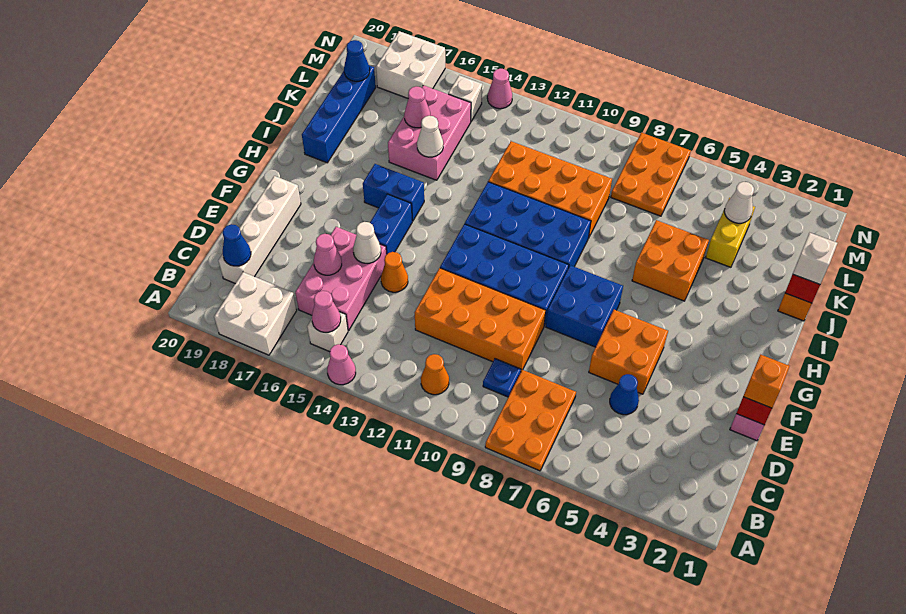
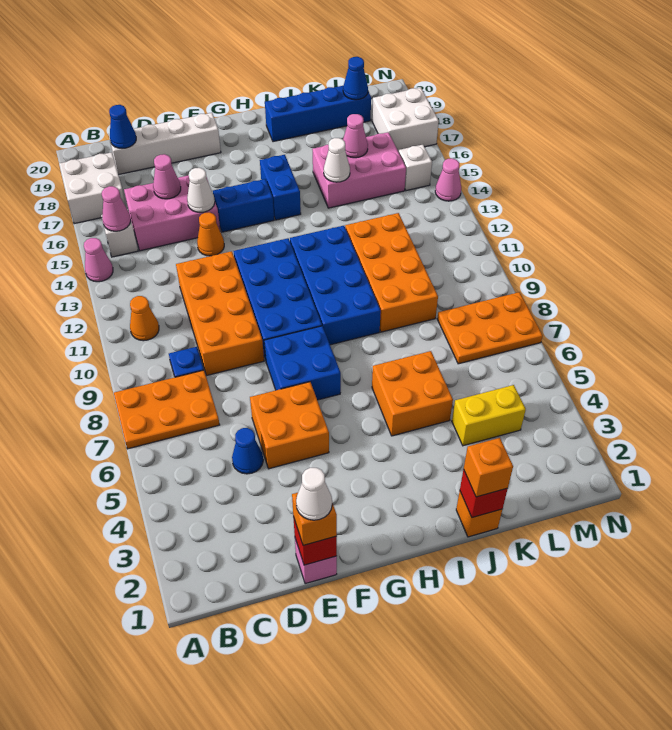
white 1x1 brick [793,233,837,284] -> orange 1x1 brick [464,438,513,497]
white 1x1 cone [724,182,754,223] -> white 1x1 cone moved to [296,468,332,520]

